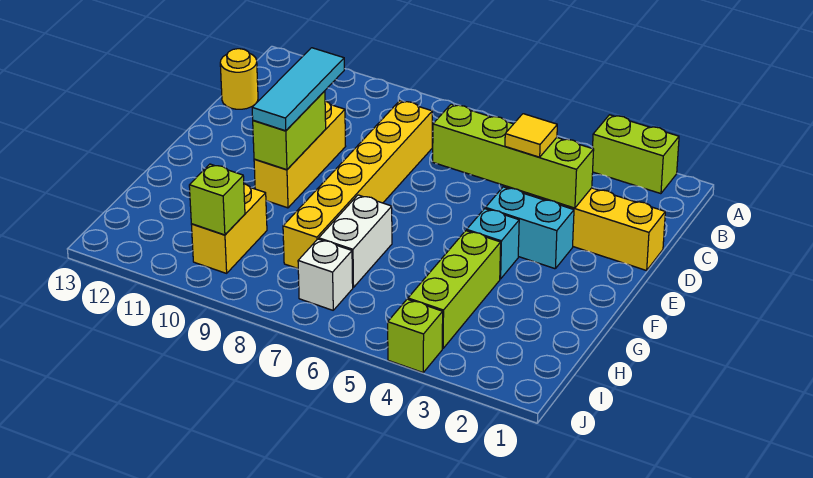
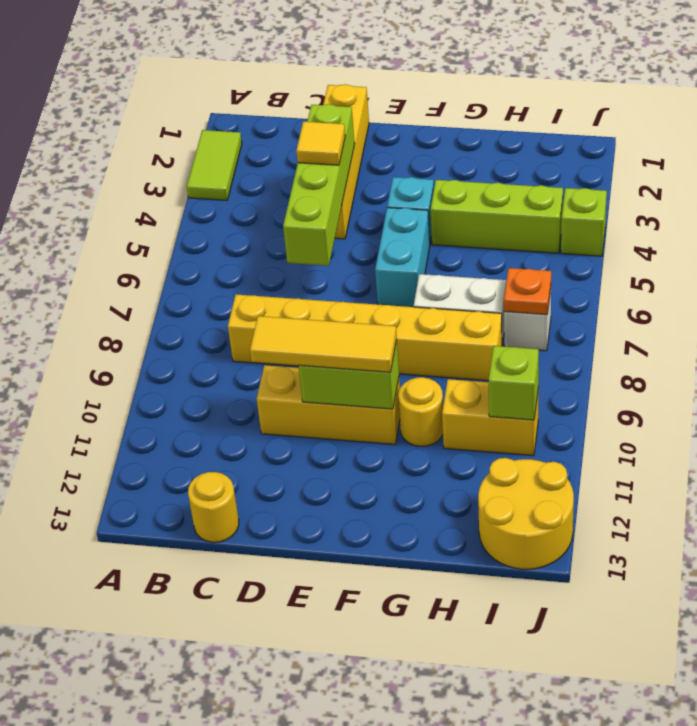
lime 1x2 brick [592,115,679,194] -> lime 1x2 tile [187,130,242,200]
cyan 1x3 tile [252,48,344,131] -> yellow 1x3 tile [250,316,397,372]
cyan 1x2 brick [485,187,574,269] -> cyan 1x2 brick moved to [375,208,430,307]
none -> yellow 1x1 round brick [398,377,443,446]
none -> orange 1x1 plate [504,268,551,315]
none -> yellow 2x2 round brick [478,458,574,569]

